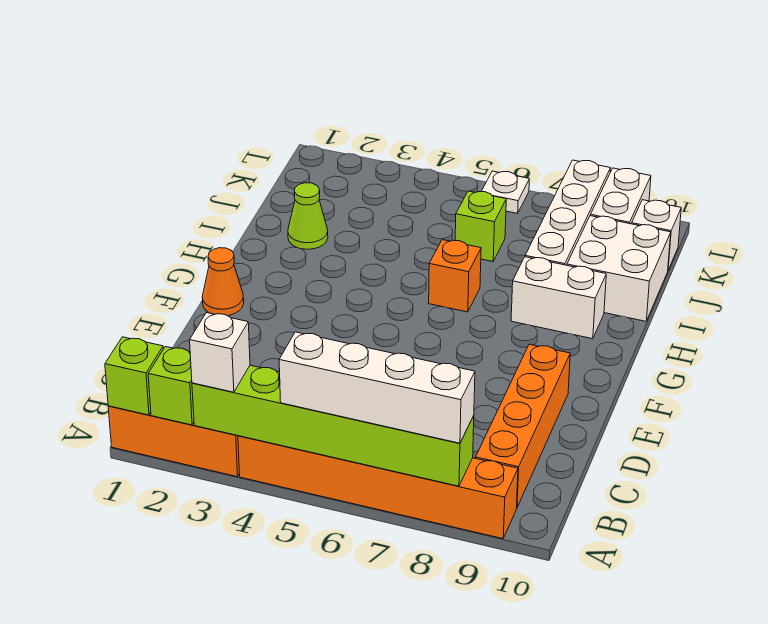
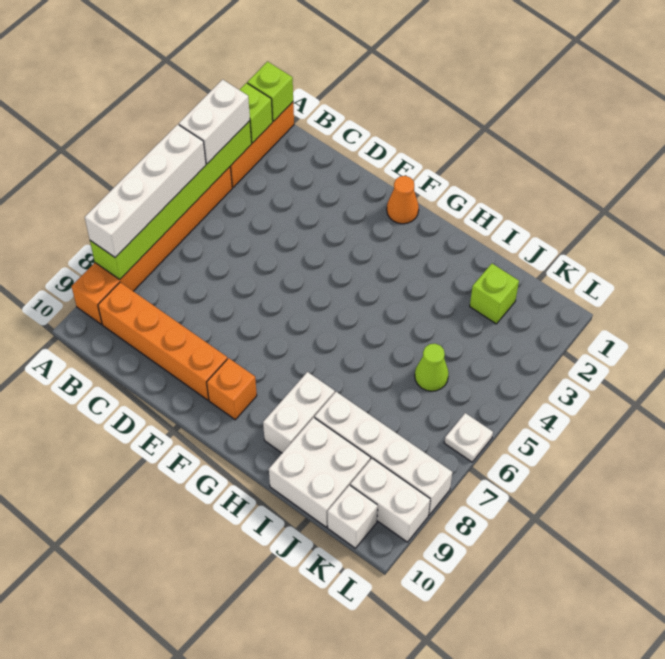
white 1x1 brick [190,313,250,392] -> white 1x2 brick [179,79,250,164]
orange 1x1 brick [429,240,481,312] -> orange 1x1 brick moved to [207,358,257,420]
lime 1x1 cone [288,183,328,249] -> lime 1x1 cone moved to [415,344,449,391]
lime 1x1 brick [455,191,506,262] -> lime 1x1 brick moved to [470,264,519,324]

